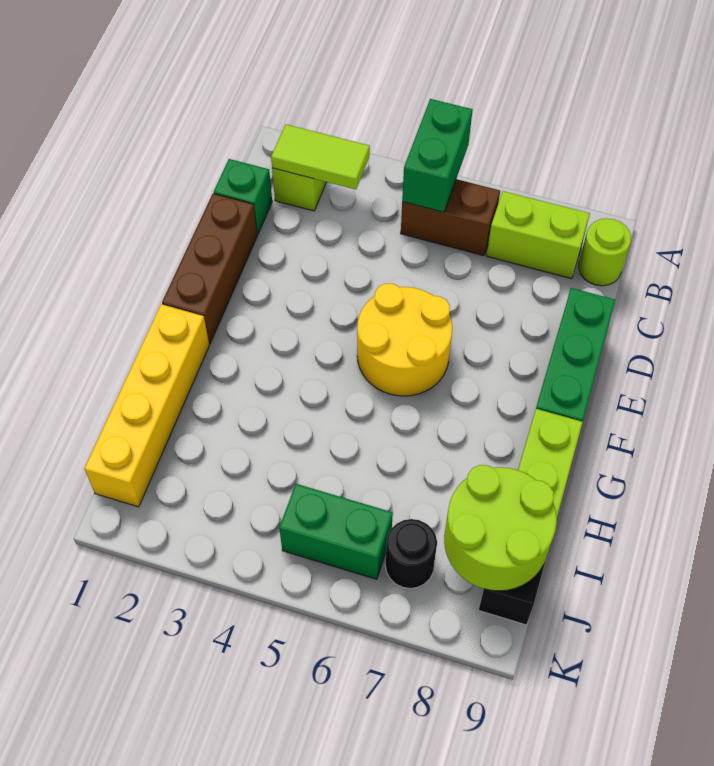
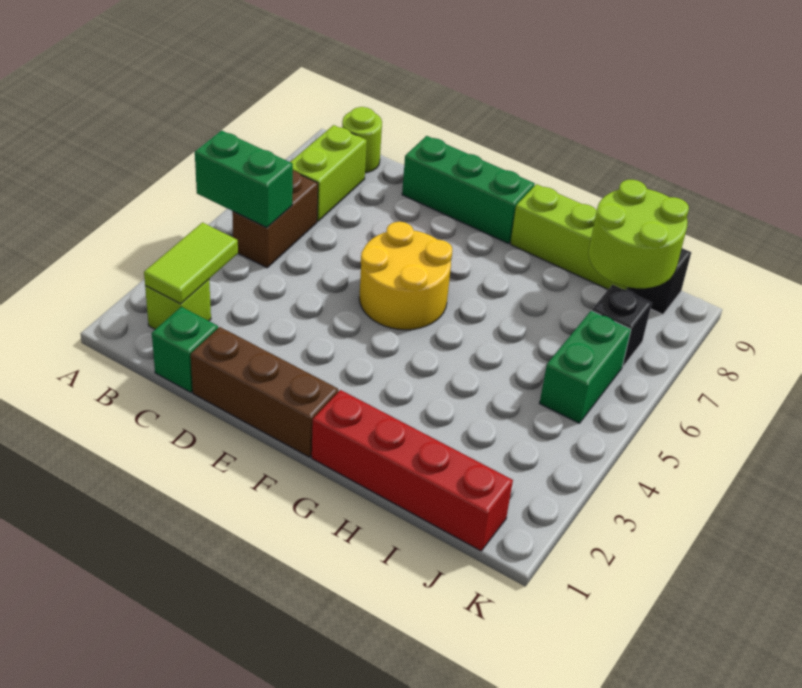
yellow 1x4 brick [84,304,209,507] -> red 1x4 brick [312,390,513,551]
black 1x1 round brick [385,519,437,588] -> black 1x1 brick [592,285,652,367]

